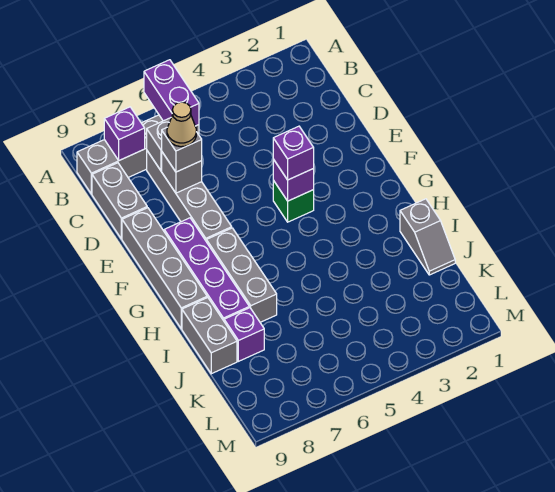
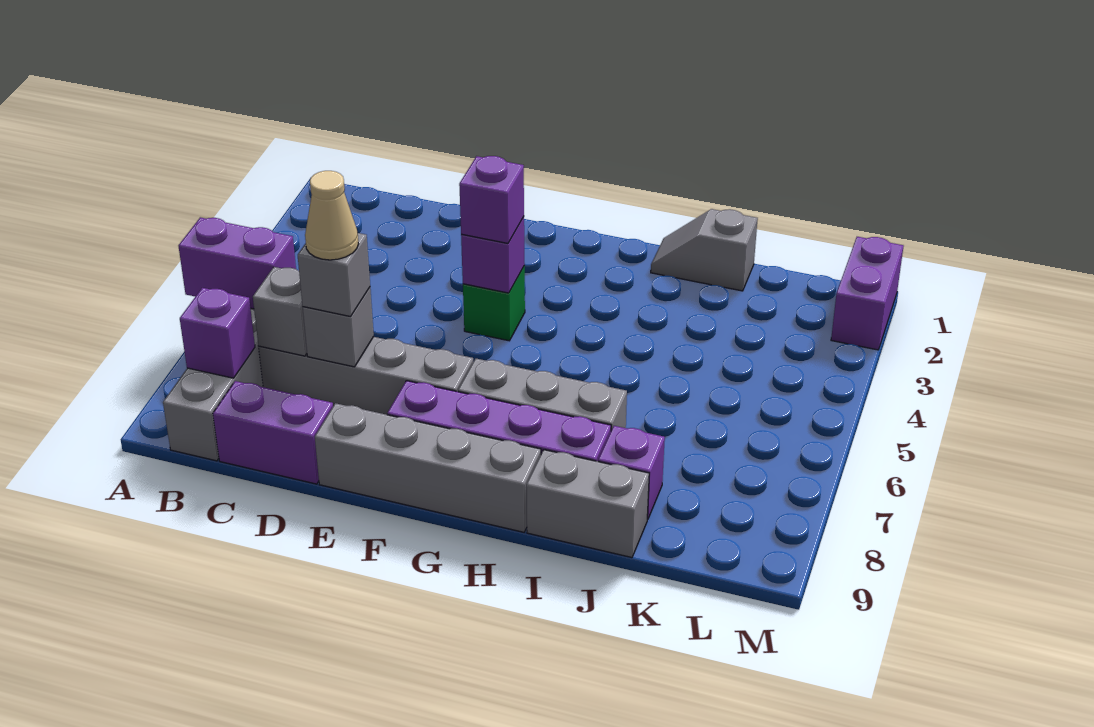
grey 1x2 brick [92,163,147,239] -> purple 1x2 brick [213,381,333,484]
grey 1x2 slope [400,199,455,275] -> grey 1x2 slope turned to [651,209,758,291]
none -> purple 1x2 brick [831,237,903,350]

